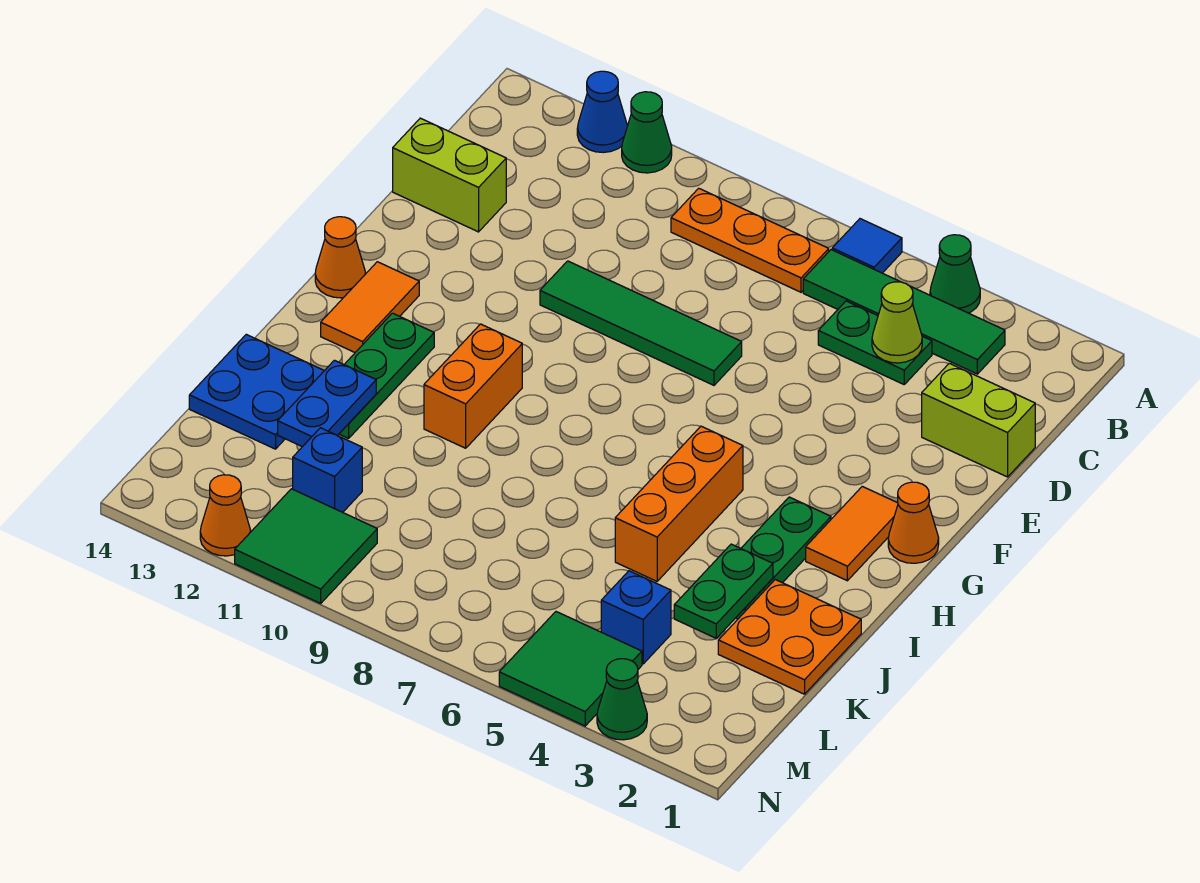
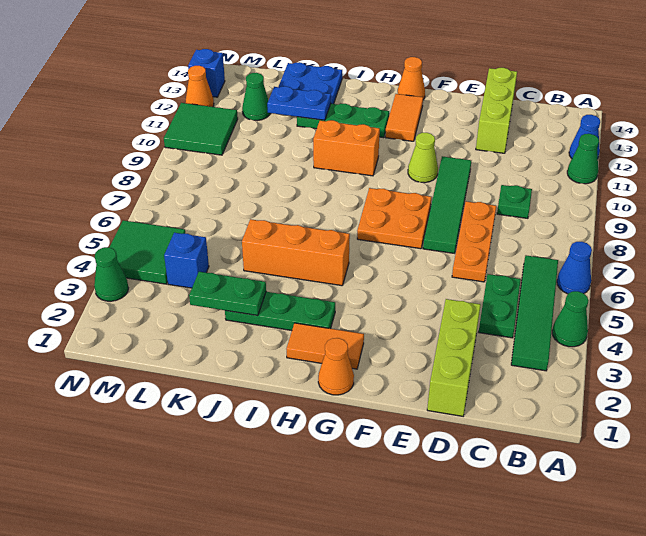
blue 1x1 tile [832,219,902,273] -> blue 1x1 cone [557,242,592,294]
orange 1x3 plate [671,188,829,292] -> orange 1x3 plate moved to [452,201,496,282]
lime 1x1 cone [872,282,922,363] -> lime 1x1 cone moved to [408,133,438,183]
none -> green 1x1 plate [497,185,532,218]
lime 1x2 brick [922,363,1035,477] -> lime 1x3 brick [427,299,480,416]
lime 1x2 brick [393,118,506,232] -> lime 1x3 brick [476,68,517,153]
orange 1x2 tile [321,262,419,352] -> orange 1x2 tile turned to [385,94,423,141]
orange 2x2 plate [718,580,861,694] -> orange 2x2 plate moved to [357,188,431,249]
blue 1x1 brick [293,428,362,512] -> blue 1x1 brick moved to [188,49,225,97]
none -> green 1x1 cone [242,73,270,121]

